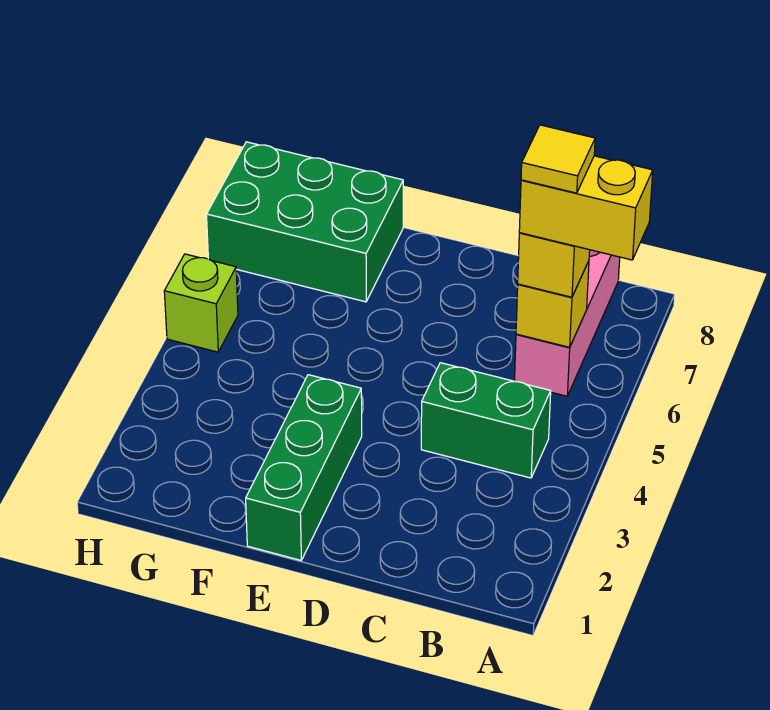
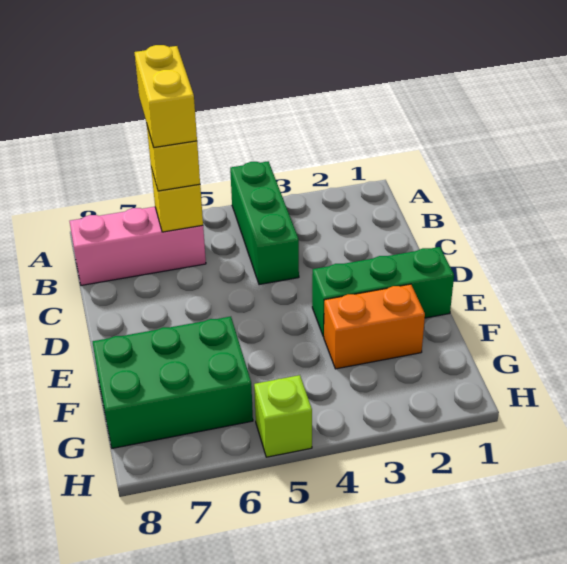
green 1x2 brick [421,363,551,478] -> green 1x3 brick [230,161,299,285]
yellow 1x1 tile [521,125,595,193] -> none
none -> orange 1x2 brick [324,284,425,369]
green 2x3 brick [207,142,403,302] -> green 2x3 brick turned to [93,317,253,448]

